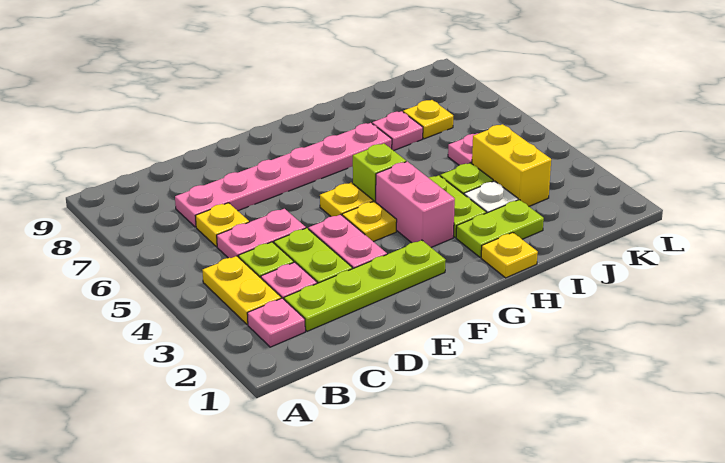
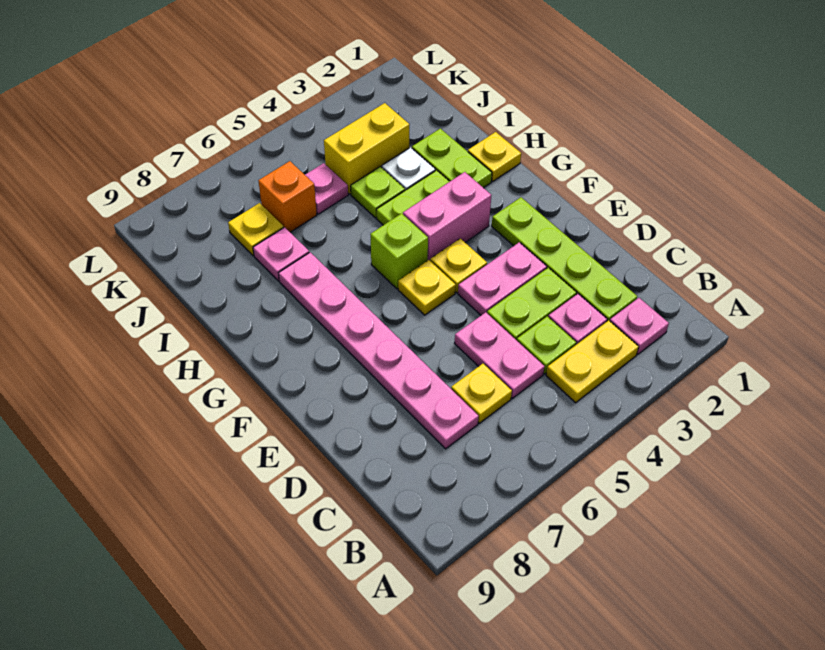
none -> orange 1x1 brick [258,161,317,232]

